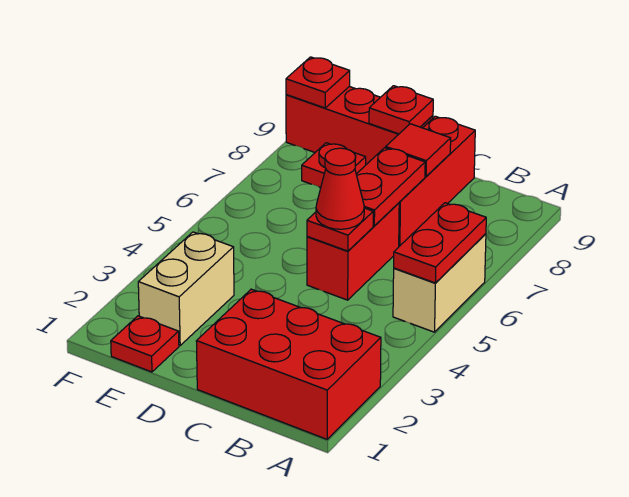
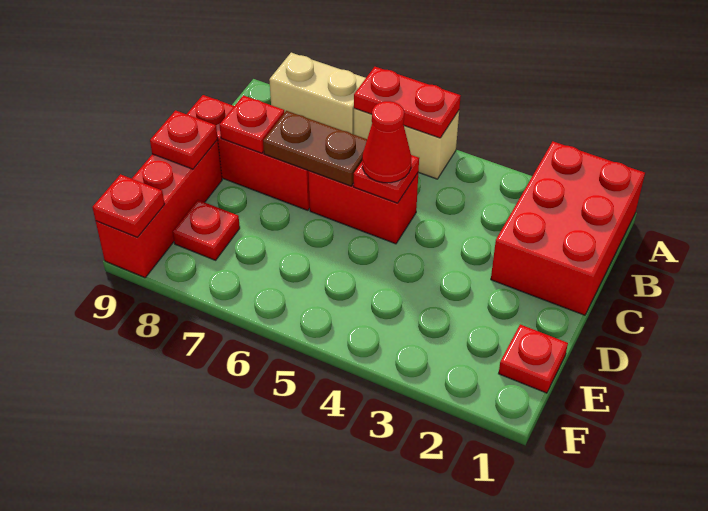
red 1x2 plate [356,148,425,226] -> brown 1x2 plate [263,111,367,186]
red 1x1 tile [386,124,451,176] -> red 1x1 plate [220,95,284,153]
tan 1x2 brick [138,232,234,345] -> tan 1x2 brick moved to [269,53,366,134]

